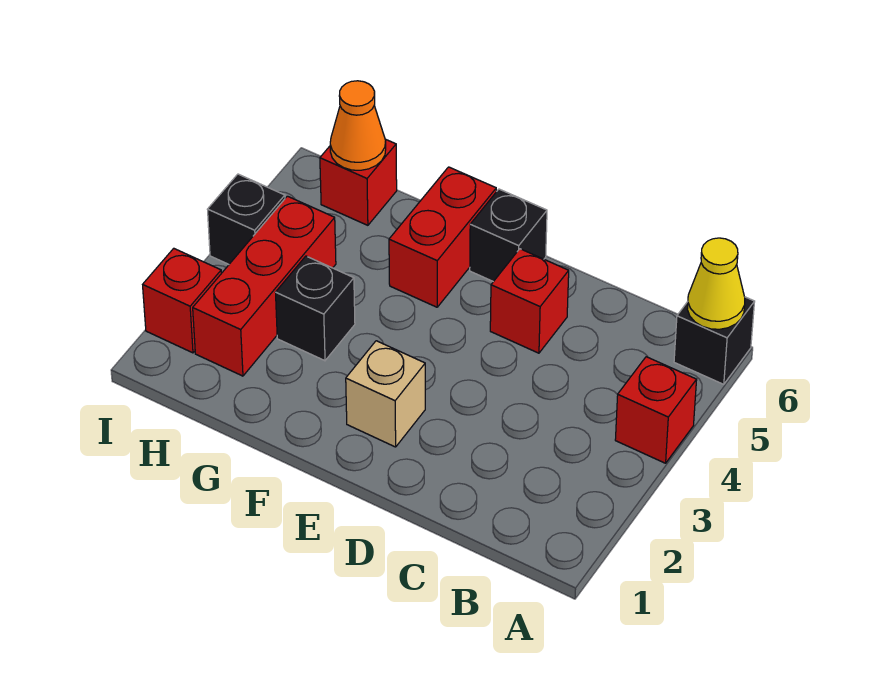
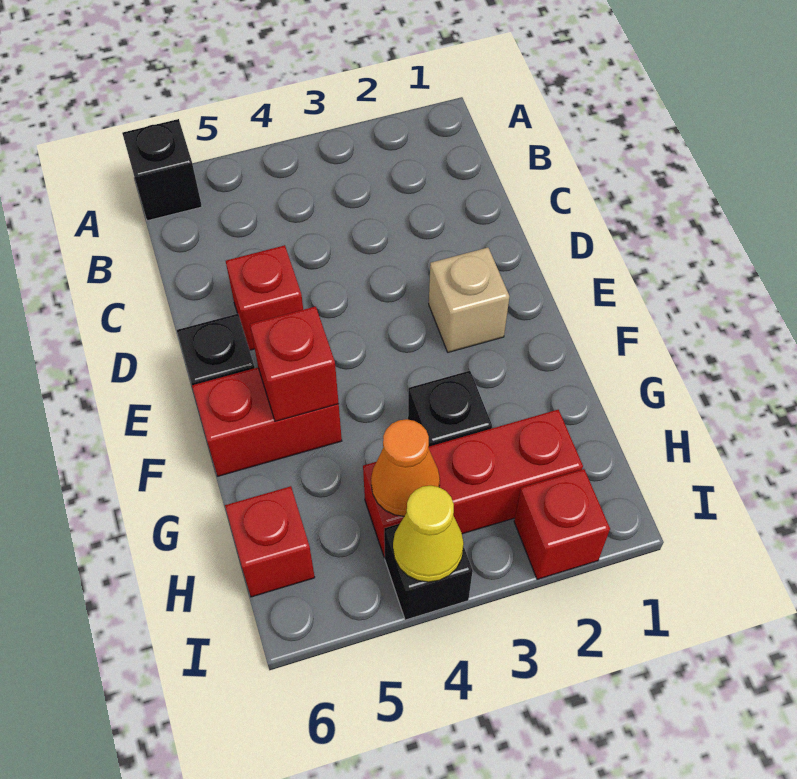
red 1x1 brick [615,357,697,463] -> red 1x1 brick moved to [250,306,339,422]
yellow 1x1 cone [687,238,745,329] -> yellow 1x1 cone moved to [393,486,464,582]
orange 1x1 cone [330,81,386,170] -> orange 1x1 cone moved to [371,419,440,516]

